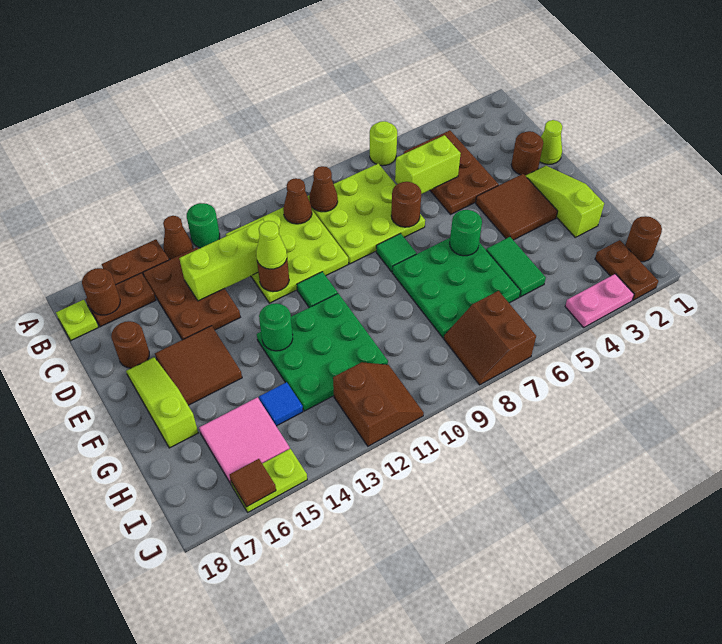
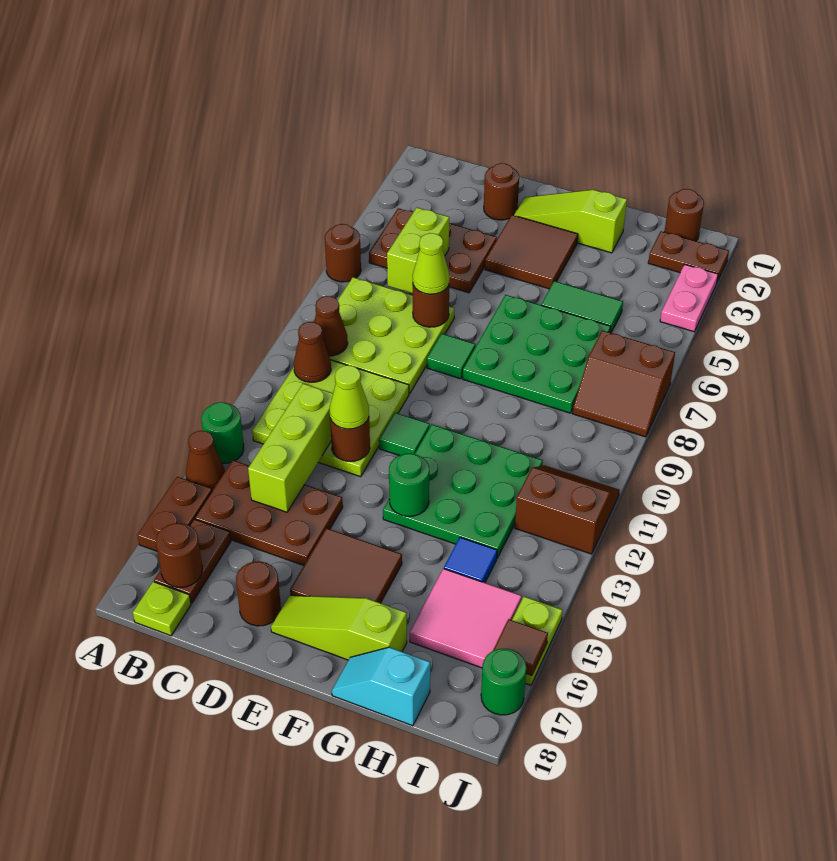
lime 1x1 round brick [370,121,397,166] -> brown 1x1 round brick [325,224,361,282]
lime 1x1 cone [540,120,562,164] -> lime 1x1 cone moved to [413,233,450,294]
green 1x1 round brick [450,210,482,256] -> green 1x1 round brick moved to [481,649,526,715]
none -> cyan 1x2 slope [332,647,430,726]

